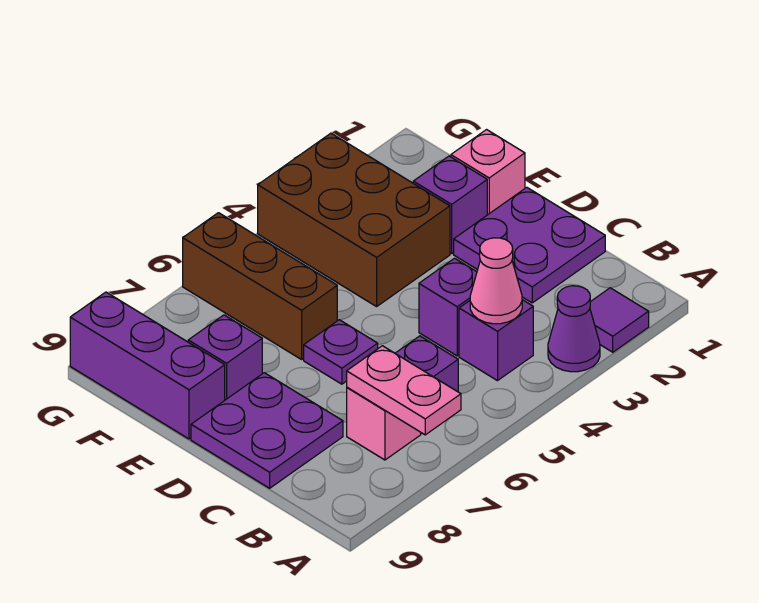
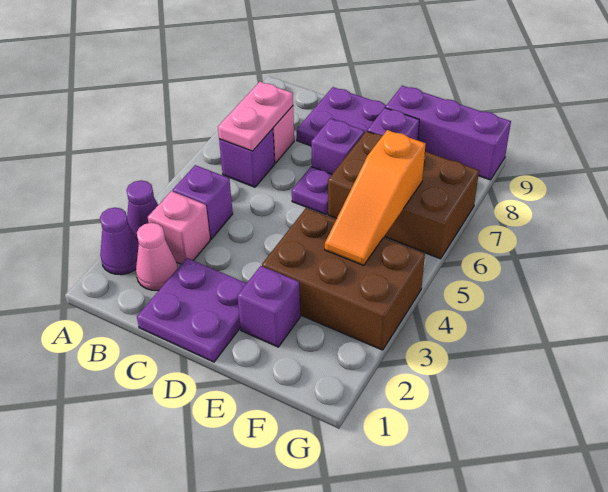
purple 1x1 tile [590,288,649,352] -> purple 1x1 cone [100,208,139,275]
pink 1x2 plate [347,346,461,435] -> pink 1x2 plate turned to [218,82,293,151]
pink 1x1 cone [470,238,522,324] -> pink 1x1 cone moved to [136,223,178,290]
purple 1x1 brick [419,258,477,356] -> purple 1x1 brick moved to [311,118,365,174]
pink 1x1 brick [451,130,525,215] -> pink 1x1 brick moved to [148,191,210,264]
brown 1x3 brick [183,213,337,359] -> brown 2x3 brick [328,131,479,259]
none -> orange 1x3 slope [325,130,426,265]

